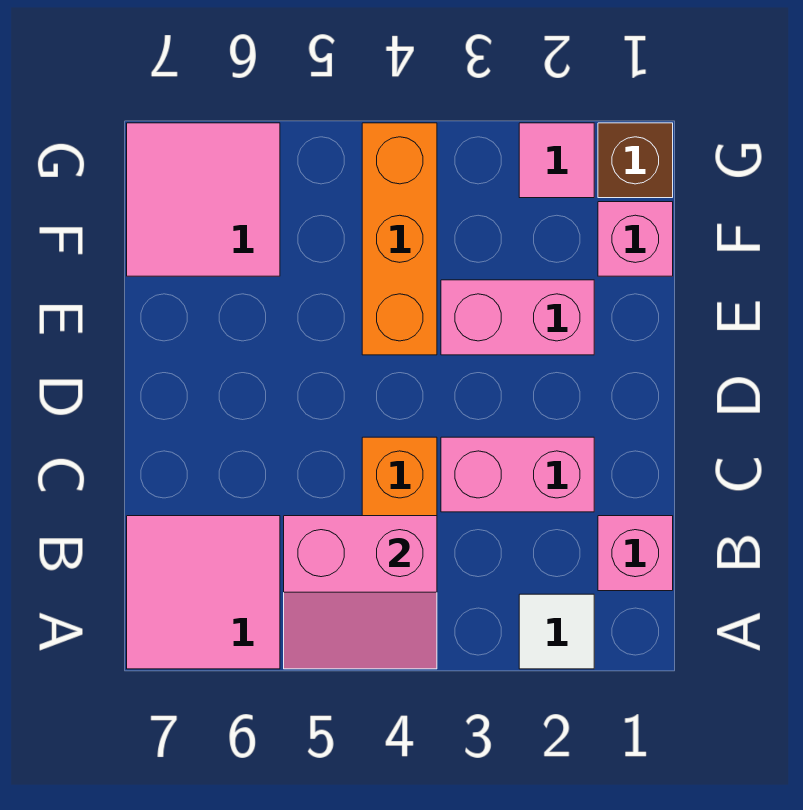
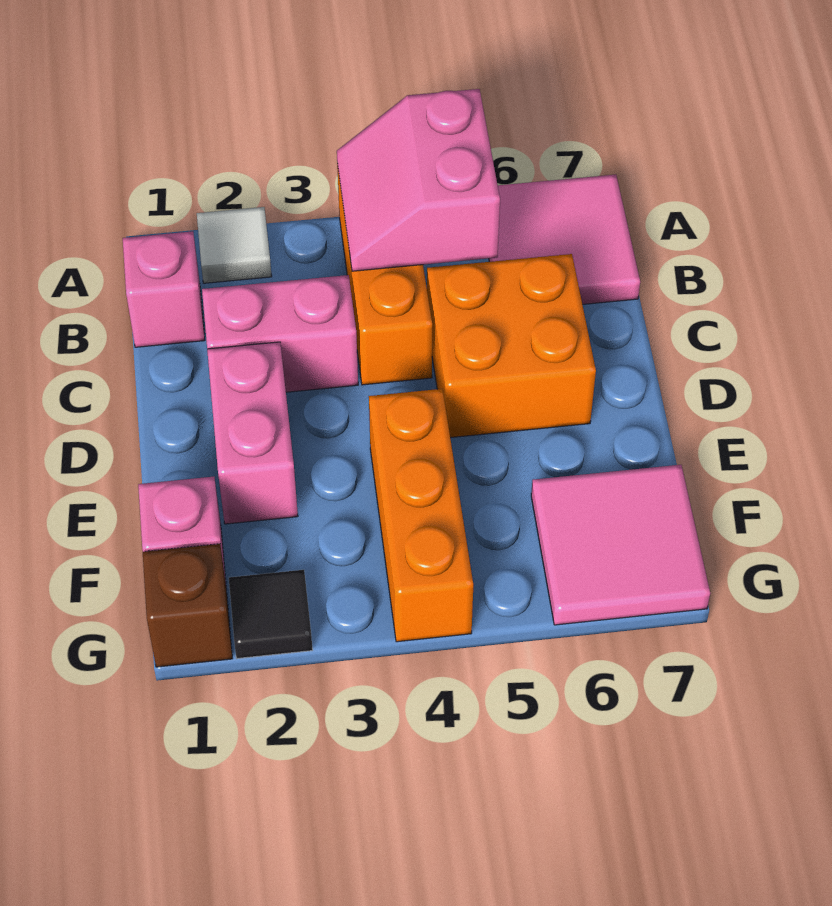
pink 2x2 slope [284,516,437,669] -> pink 2x2 slope turned to [337,89,500,271]
none -> orange 2x2 brick [427,254,596,438]
pink 1x2 brick [441,280,594,355] -> pink 1x2 brick turned to [207,342,298,524]
pink 1x1 tile [519,123,594,198] -> black 1x1 tile [229,570,313,658]

